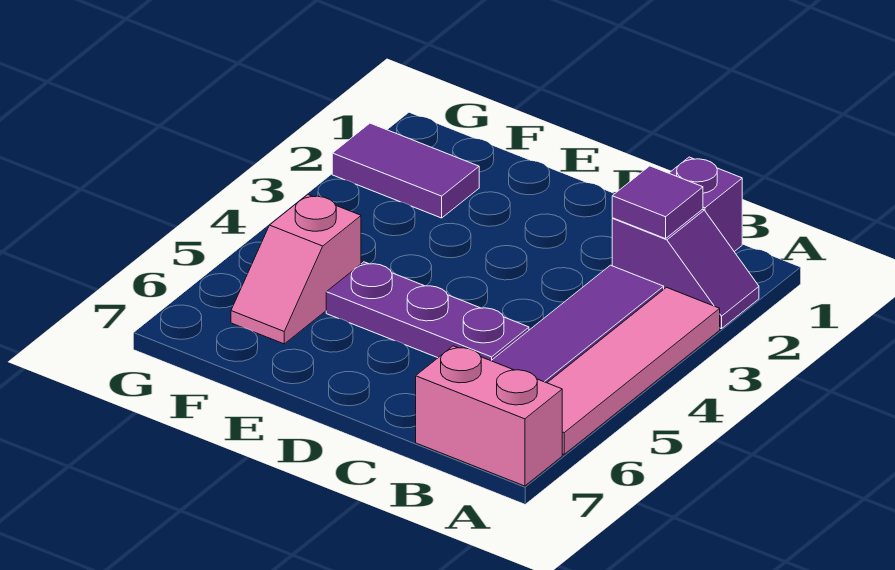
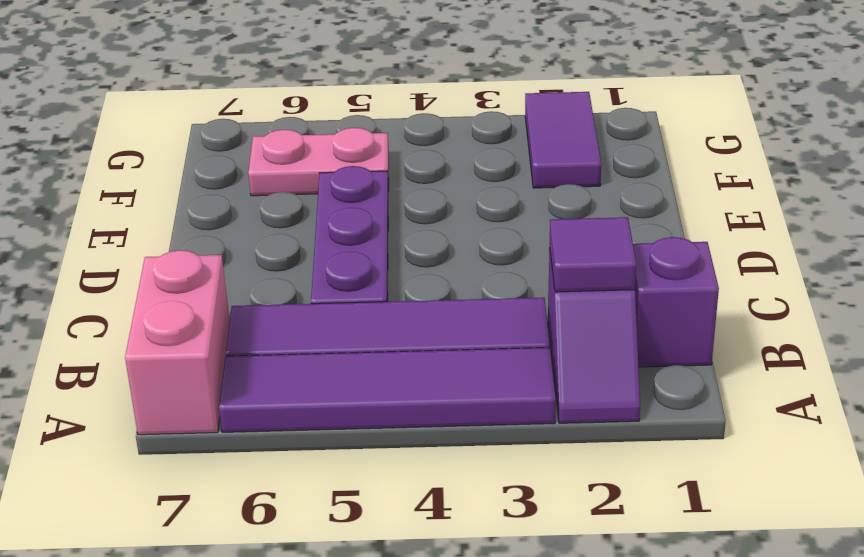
pink 1x4 tile [547,287,720,454] -> purple 1x4 tile [219,347,556,432]
pink 1x2 slope [231,195,361,344] -> pink 1x2 plate [248,128,389,196]

